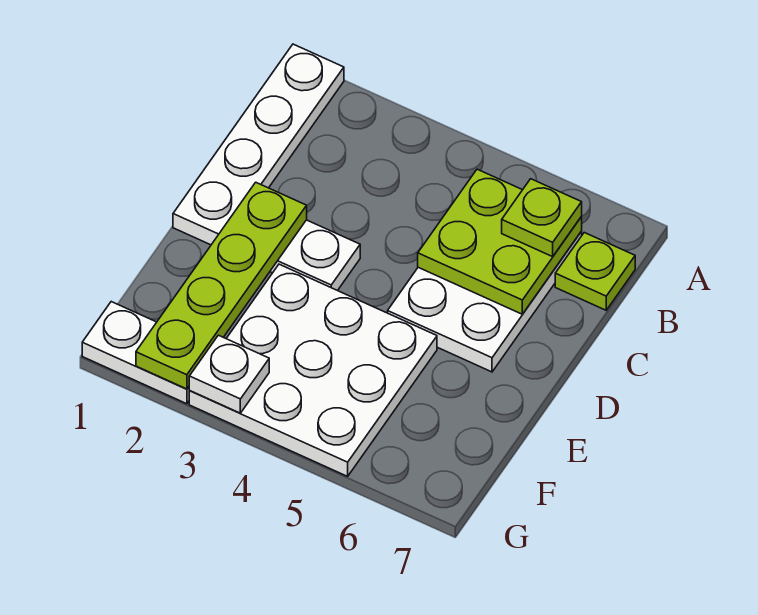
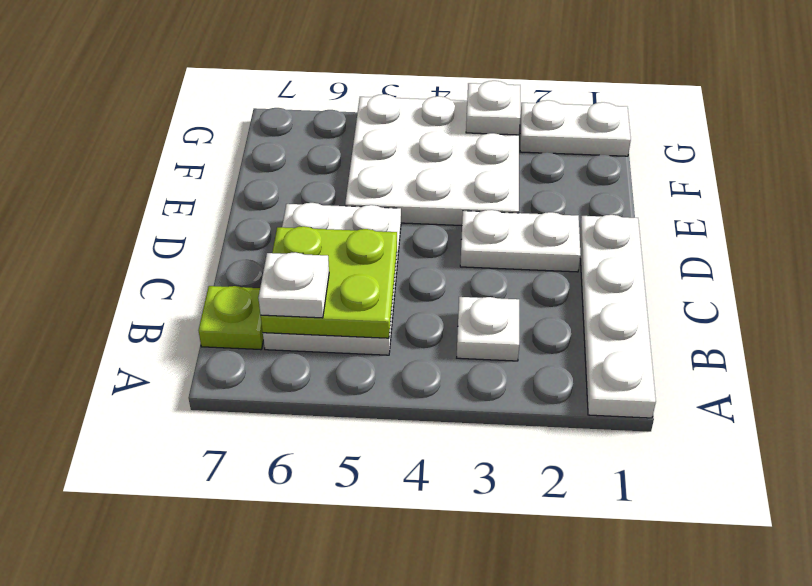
none -> white 1x1 plate [457,297,519,361]
lime 1x1 plate [502,179,582,257] -> white 1x1 plate [258,252,329,318]
lime 1x4 plate [136,182,307,389] -> none

